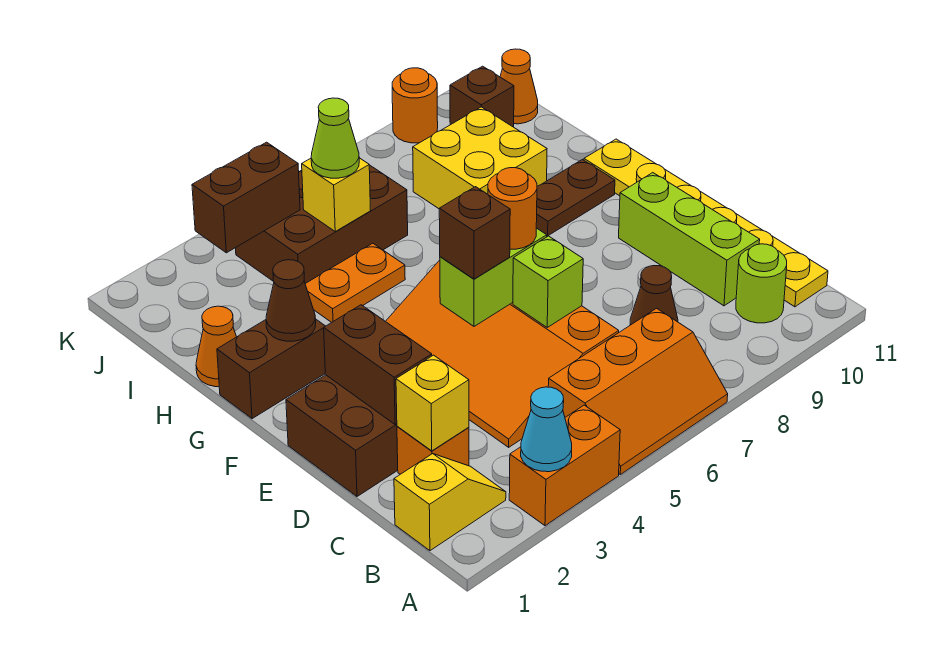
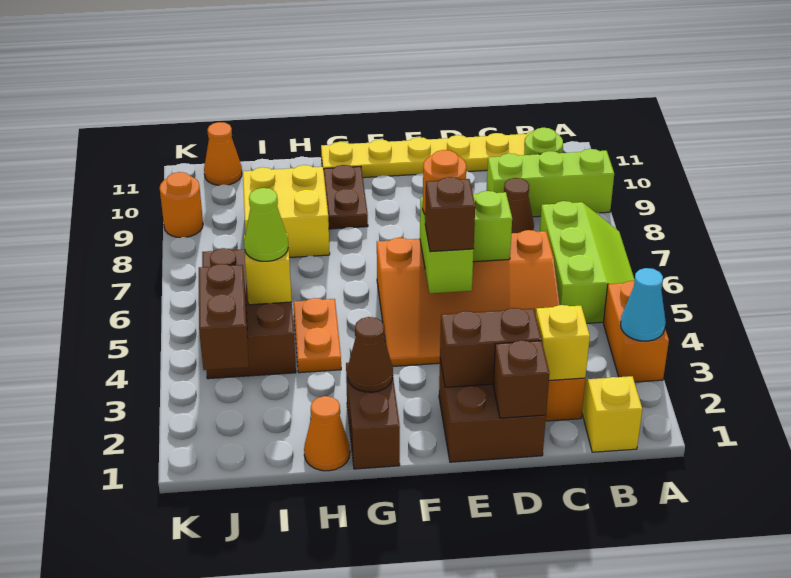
orange 2x3 slope [548,308,728,474] -> lime 2x3 slope [540,201,635,323]
lime 1x3 brick [619,173,760,306] -> lime 1x3 brick moved to [487,149,614,217]
brown 1x1 brick [450,66,514,127] -> brown 1x1 brick moved to [493,340,550,418]

